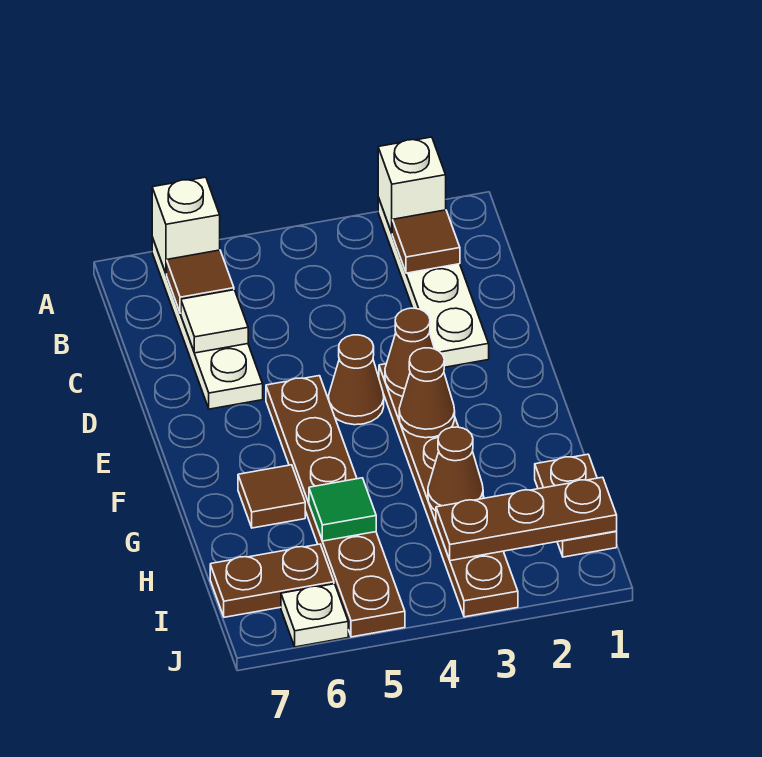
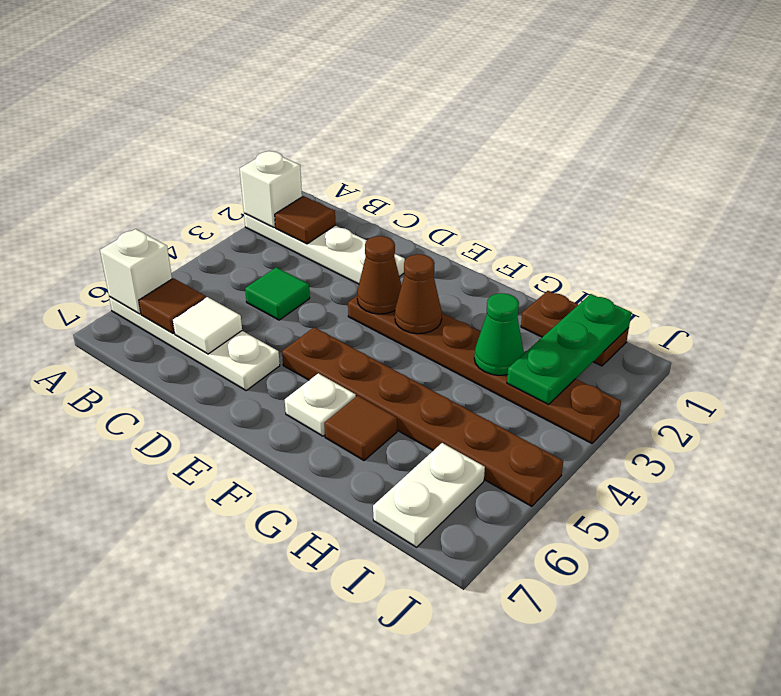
brown 1x1 cone [328,335,384,425] -> none
brown 1x1 cone [428,427,483,511] -> green 1x1 cone [474,293,524,375]
green 1x1 tile [309,478,376,541] -> green 1x1 tile moved to [245,267,310,320]
brown 1x3 plate [436,477,617,561] -> green 1x3 plate [507,294,631,405]
brown 1x2 plate [210,544,334,617] -> white 1x2 plate [373,443,485,547]
white 1x1 plate [281,584,348,647] -> white 1x1 plate moved to [285,373,356,436]

